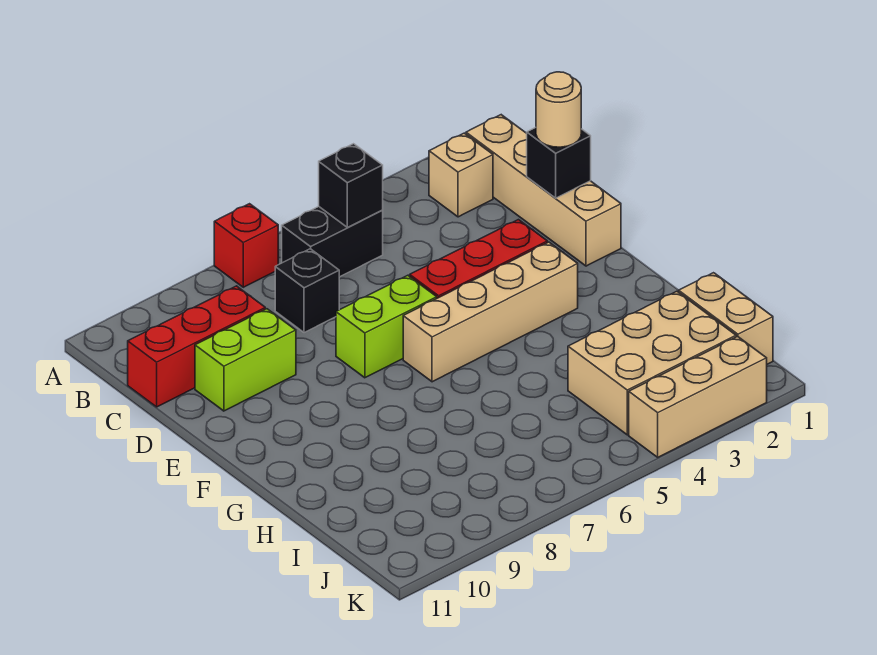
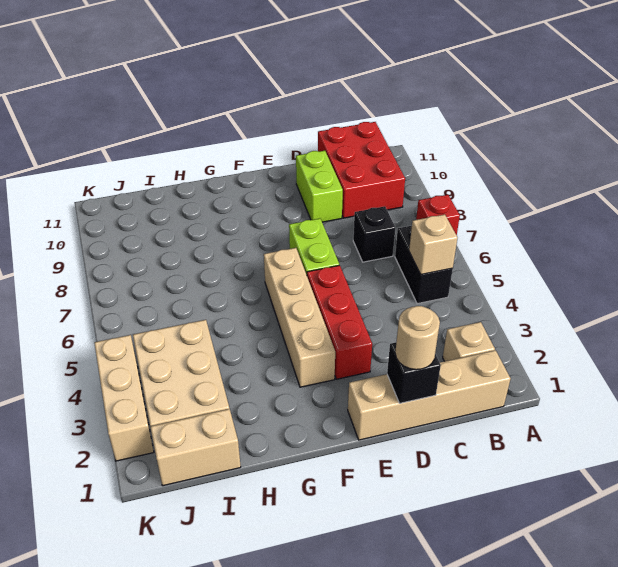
black 1x1 brick [319,144,383,227] -> tan 1x1 brick [409,214,457,275]
red 1x3 brick [128,286,265,407] -> red 2x3 brick [318,122,405,218]

